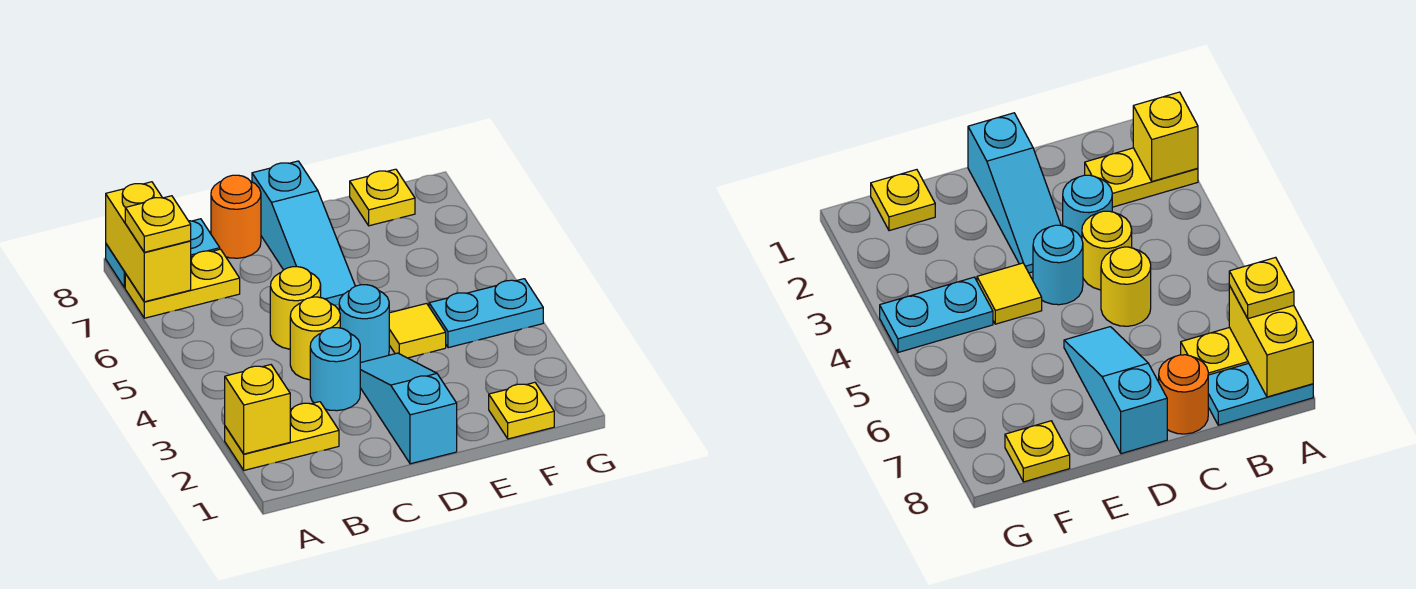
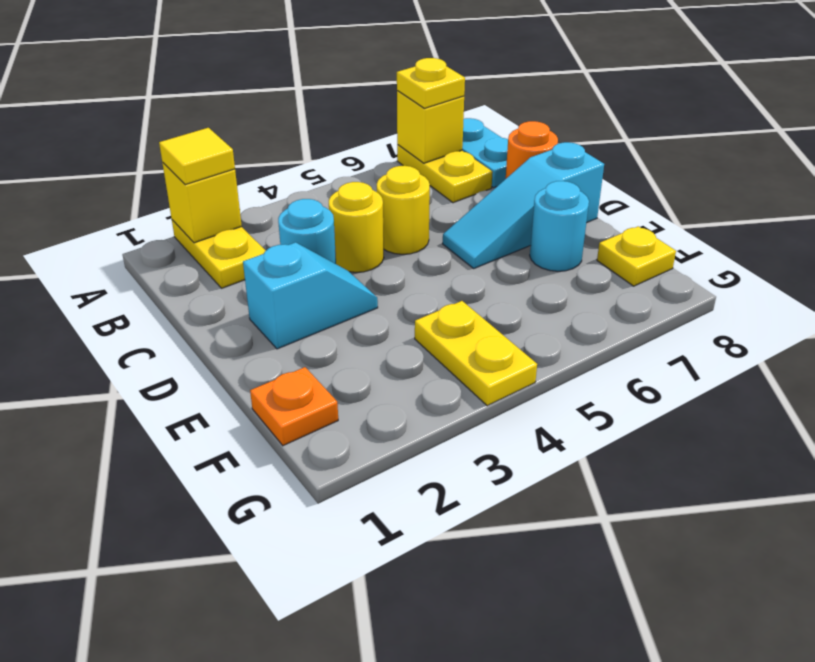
yellow 1x2 brick [106,182,191,302] -> yellow 1x1 brick [397,91,464,163]
cyan 1x3 slope [360,353,457,464] -> cyan 1x2 slope [243,242,378,349]
cyan 1x1 round brick [339,285,389,363] -> cyan 1x1 round brick moved to [530,181,589,271]
yellow 1x1 tile [389,303,446,358] -> yellow 1x1 tile moved to [159,128,235,185]
yellow 1x1 plate [489,382,554,439] -> orange 1x1 plate [250,367,338,446]
cyan 1x2 plate [429,279,543,348] -> yellow 1x2 plate [415,301,537,406]

